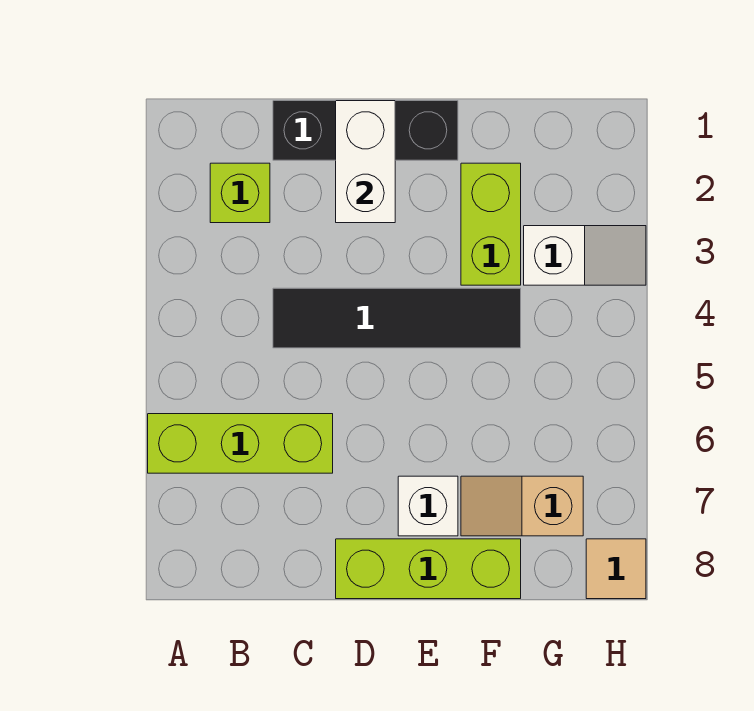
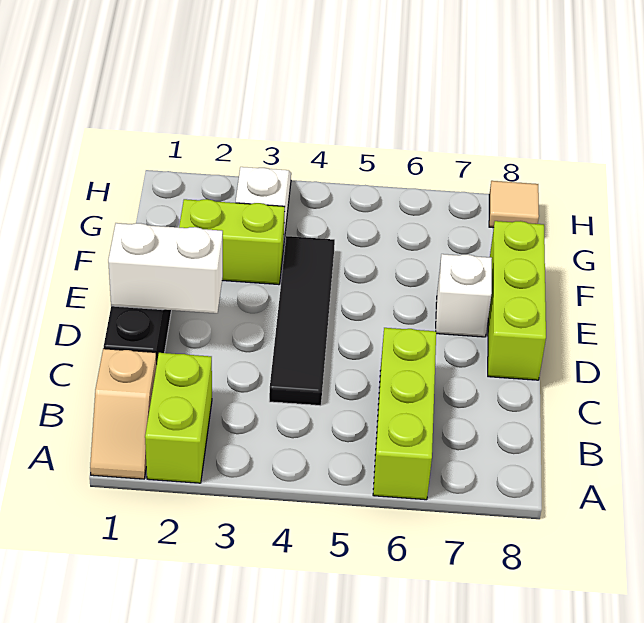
lime 1x1 brick [210,163,270,223] -> lime 1x2 brick [145,353,212,483]
tan 1x2 slope [461,476,583,536] -> tan 1x2 slope moved to [90,349,157,479]

